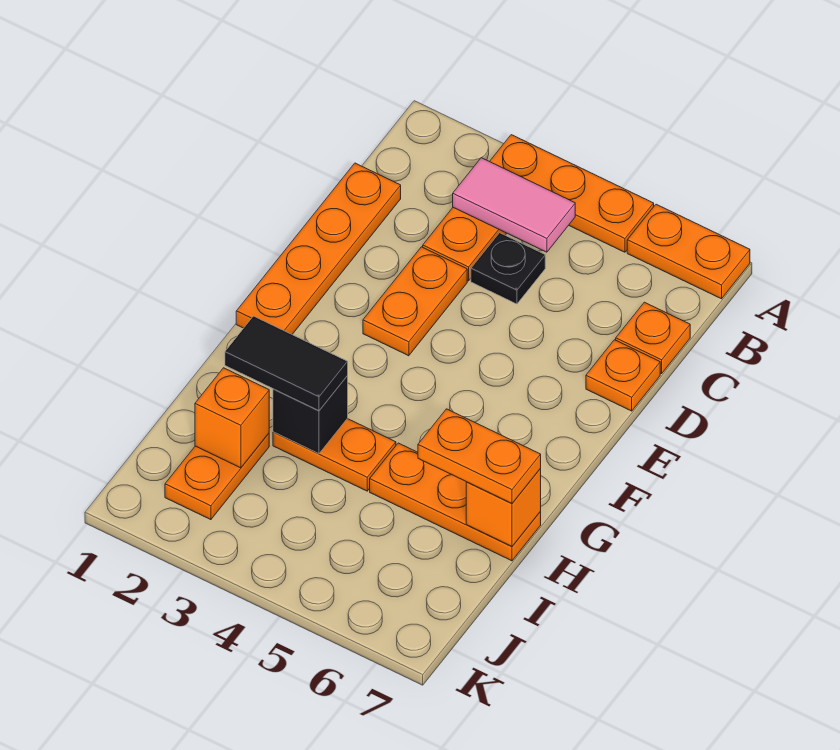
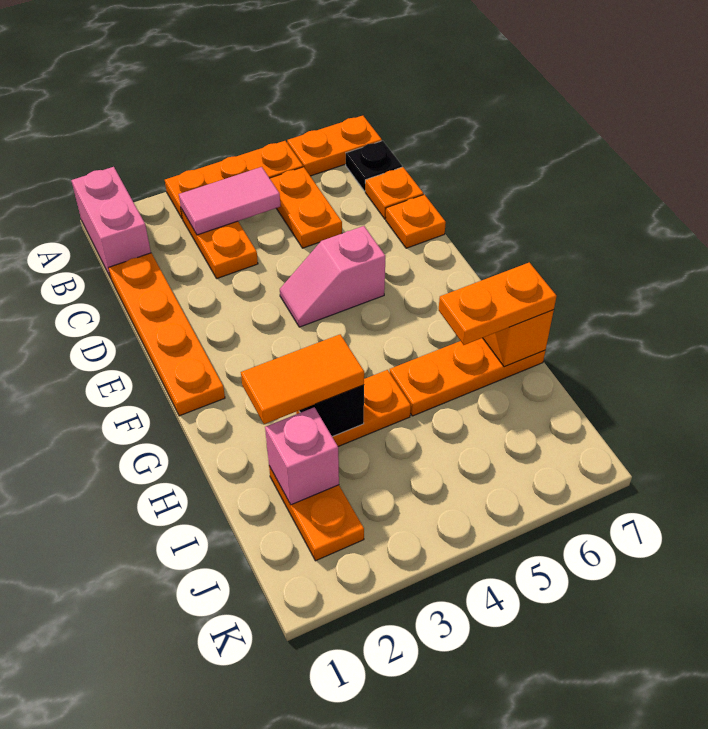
none -> pink 1x2 brick [71,167,151,278]
black 1x1 plate [471,233,545,304] -> black 1x1 plate moved to [346,141,402,191]
orange 1x2 plate [363,247,467,356] -> orange 1x2 plate moved to [270,167,342,248]
none -> pink 1x2 slope [280,226,385,327]
black 1x2 tile [225,316,348,411] -> orange 1x2 tile [241,334,364,424]
orange 1x1 brick [195,368,269,468] -> pink 1x1 brick [265,407,339,505]

